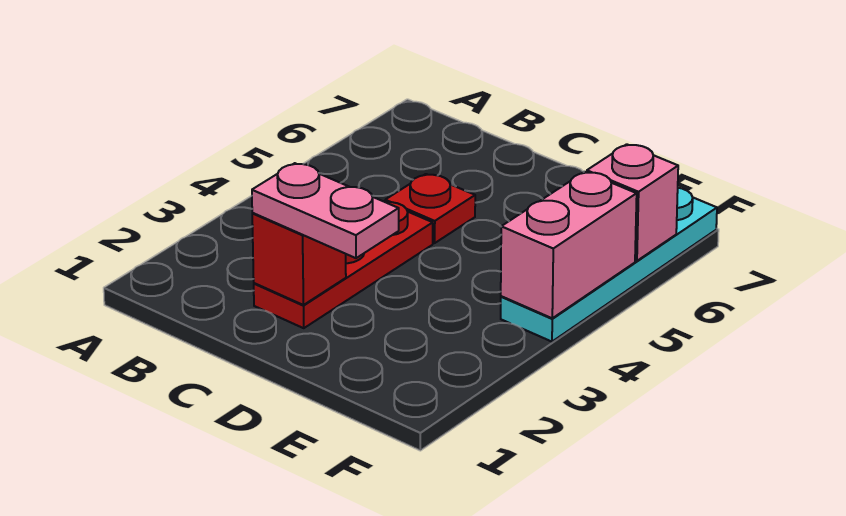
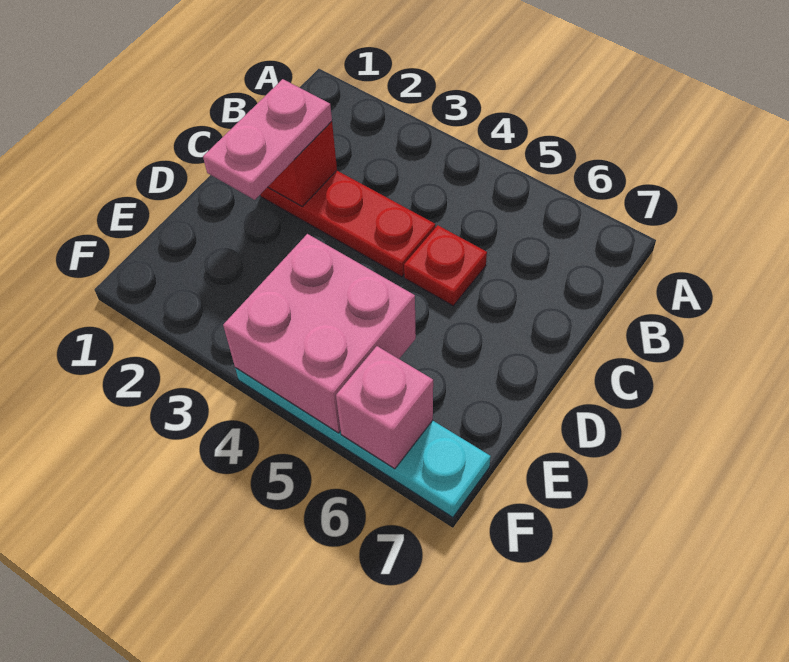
pink 1x2 brick [501,172,637,318] -> pink 2x2 brick [223,234,416,433]

